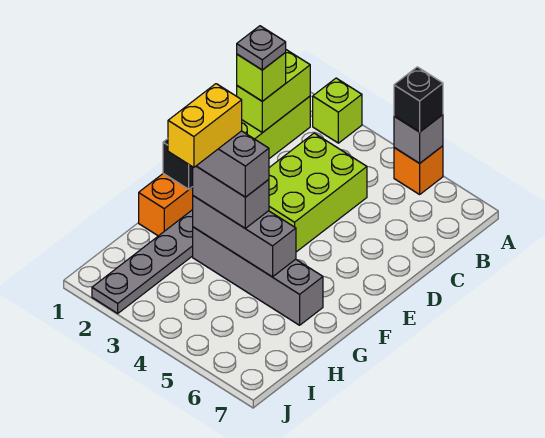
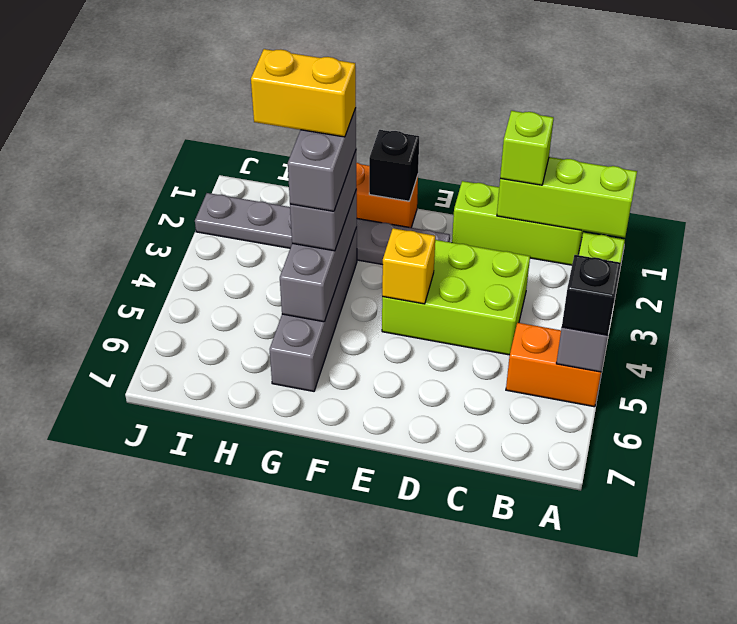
orange 1x1 brick [394,146,443,194] -> orange 1x2 brick [506,323,601,407]
lime 1x2 brick [237,50,310,133] -> lime 1x3 brick [497,157,637,238]
grey 1x1 plate [237,26,286,70] -> none
none -> yellow 1x1 brick [382,228,435,304]

